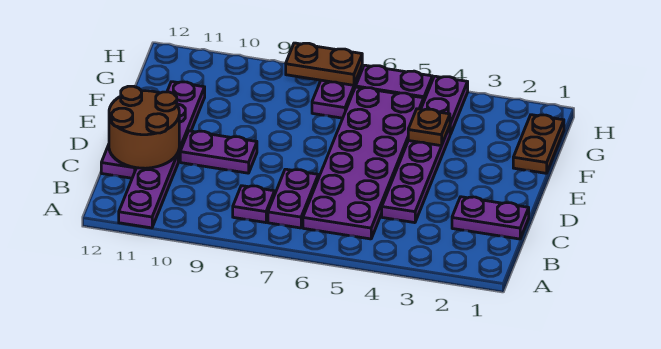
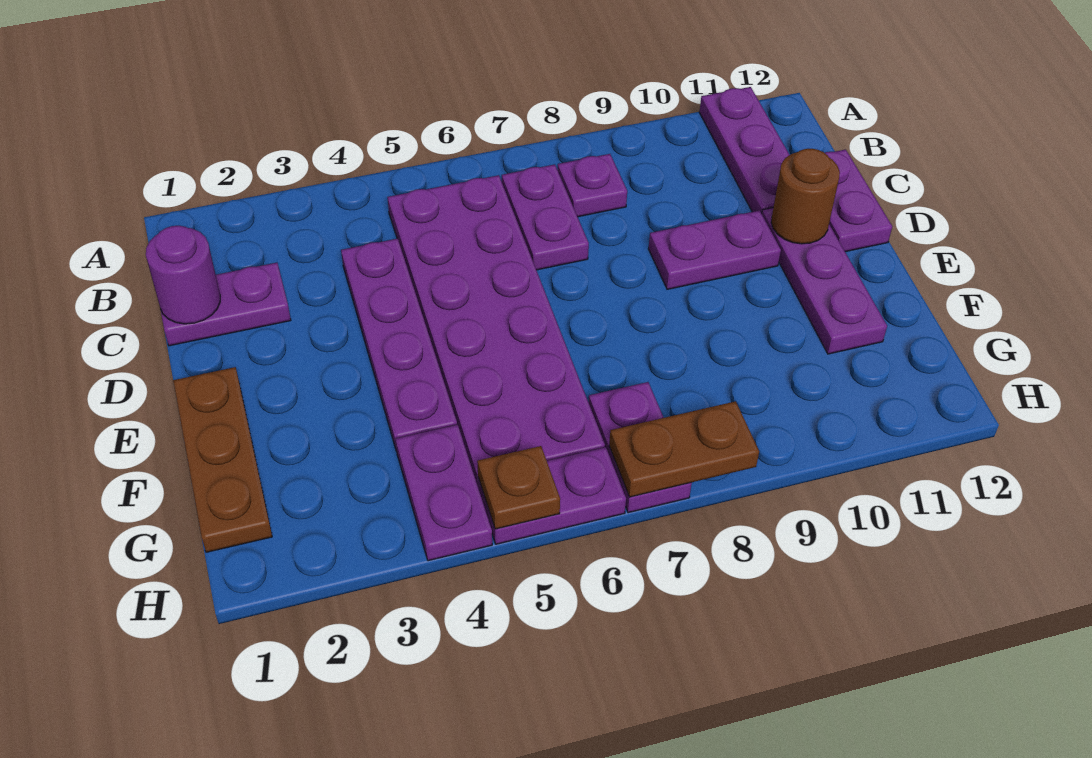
none -> purple 1x1 round brick [146,226,220,324]
brown 2x2 round brick [109,86,179,168] -> brown 1x1 round brick [771,149,840,244]
brown 1x2 plate [513,115,564,173] -> brown 1x3 plate [173,367,272,552]
brown 1x1 plate [408,109,450,146] -> brown 1x1 plate moved to [477,446,560,529]

